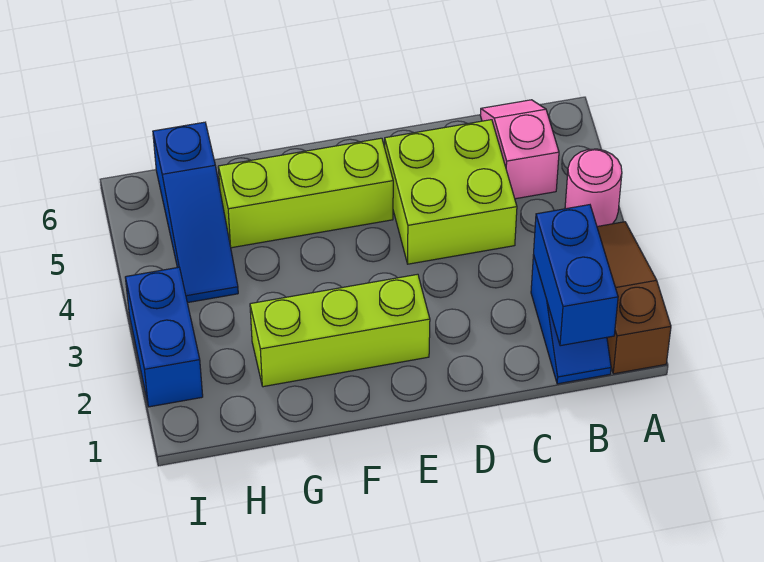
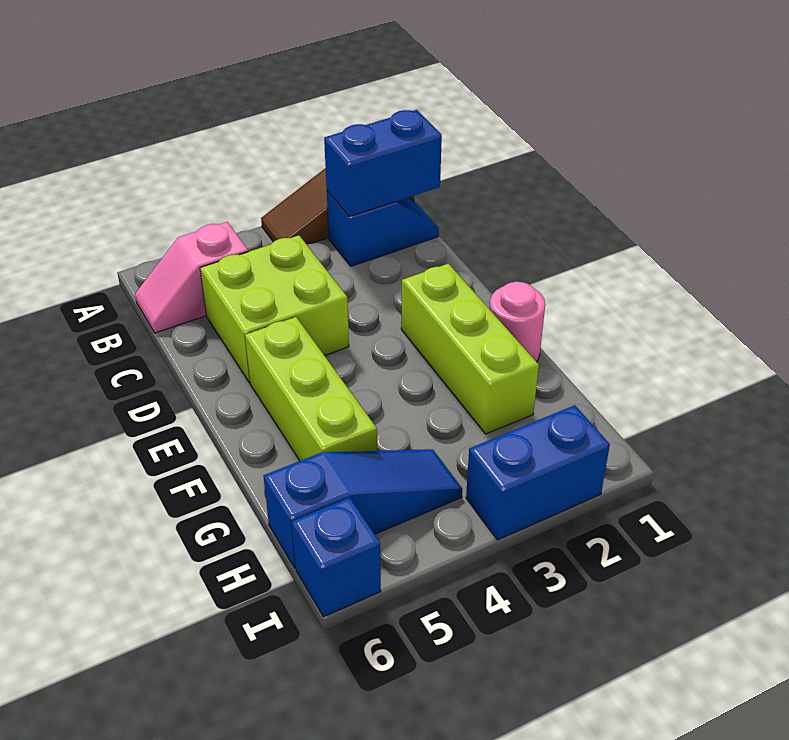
pink 1x1 round brick [565,149,622,226] -> pink 1x1 round brick moved to [490,282,545,362]
none -> blue 1x1 brick [292,497,381,617]

